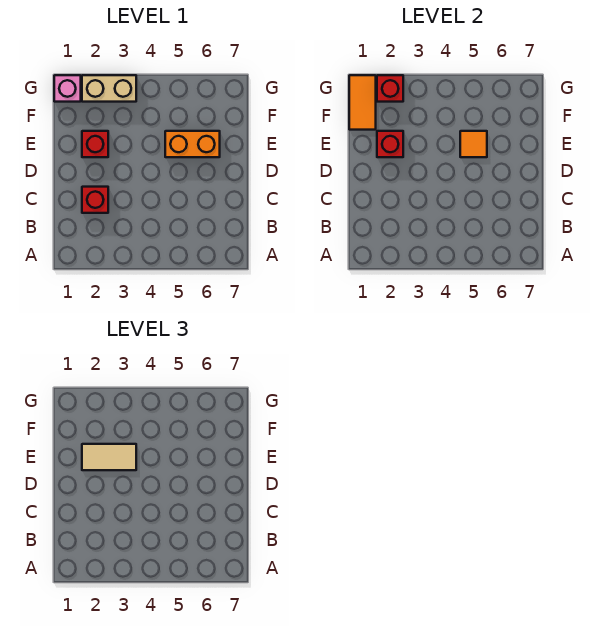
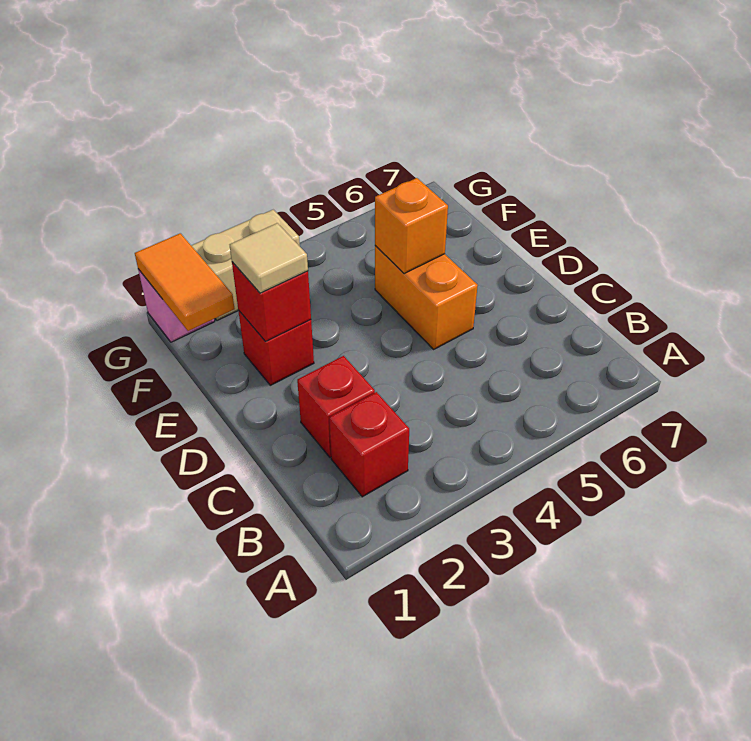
tan 1x2 tile [82,444,136,470] -> tan 1x1 tile [230,223,308,293]
orange 1x2 brick [165,131,220,157] -> orange 1x2 brick turned to [375,246,478,349]
orange 1x1 tile [460,131,487,157] -> orange 1x1 brick [375,178,448,274]
red 1x1 brick [377,75,403,102] -> red 1x1 brick moved to [329,392,409,497]

